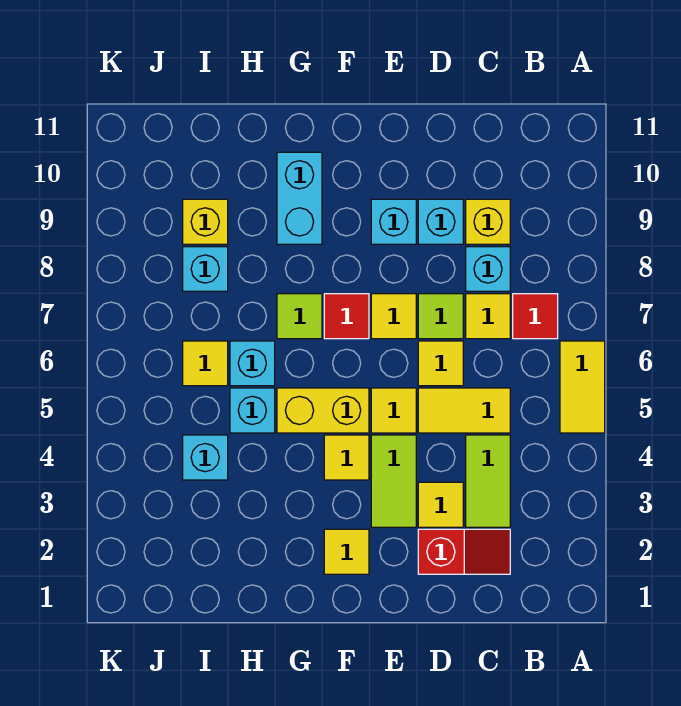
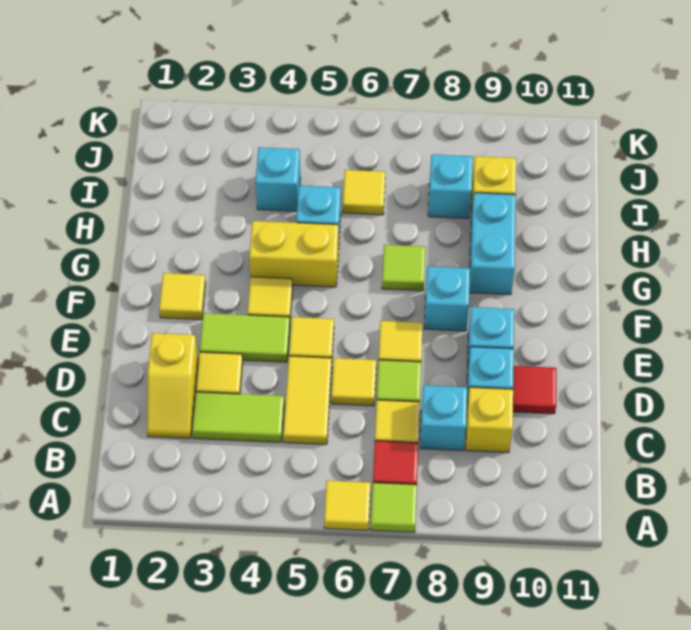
yellow 1x2 tile [560,341,605,433] -> yellow 1x1 tile [324,481,371,530]
none -> lime 1x1 tile [371,483,417,532]
red 1x2 slope [418,529,510,574] -> yellow 1x2 slope [147,333,198,438]
yellow 1x2 brick [277,388,369,433] -> yellow 1x2 brick turned to [249,221,338,287]
red 1x1 tile [324,294,369,339] -> red 1x1 tile moved to [513,366,556,414]
cyan 1x2 brick [277,152,322,244] -> cyan 1x2 brick turned to [469,193,516,295]
cyan 1x1 brick [230,341,275,386] -> cyan 1x1 brick moved to [424,266,470,331]

